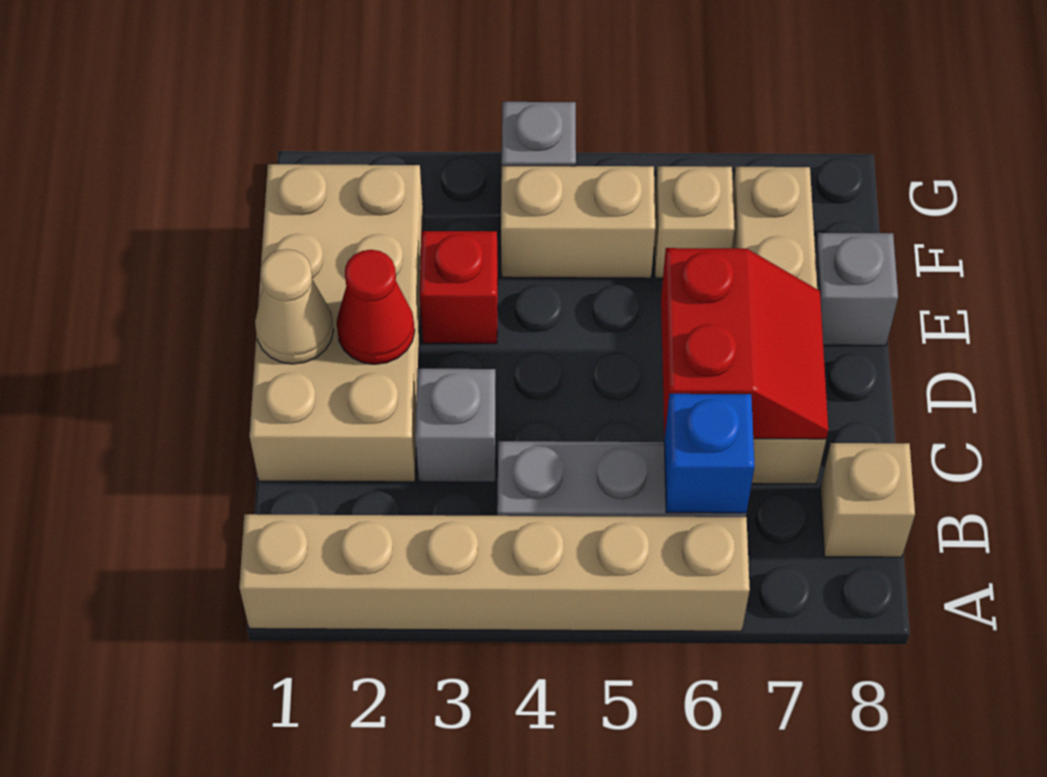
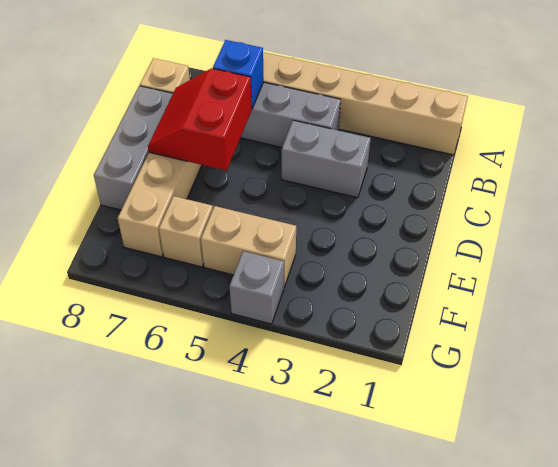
tan 2x4 brick [250,164,423,482] -> none
grey 1x1 brick [415,369,496,482] -> grey 1x2 brick [282,120,371,198]
tan 1x1 cone [255,249,334,364] -> none
red 1x1 cone [336,250,415,364] -> none
red 1x1 brick [420,231,498,344] -> none
grey 1x1 brick [815,233,898,346] -> grey 1x3 brick [94,86,173,210]

